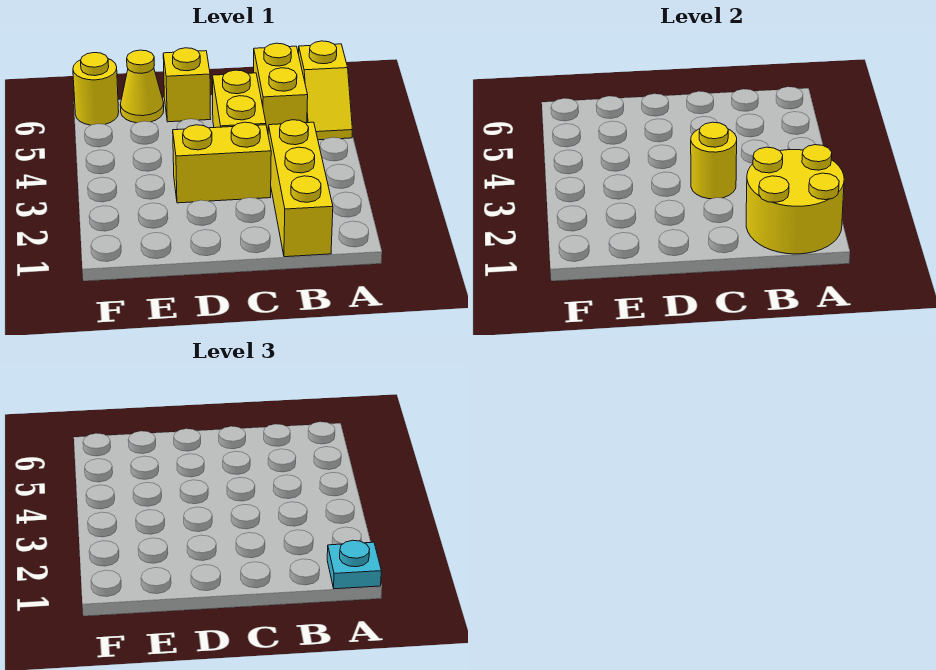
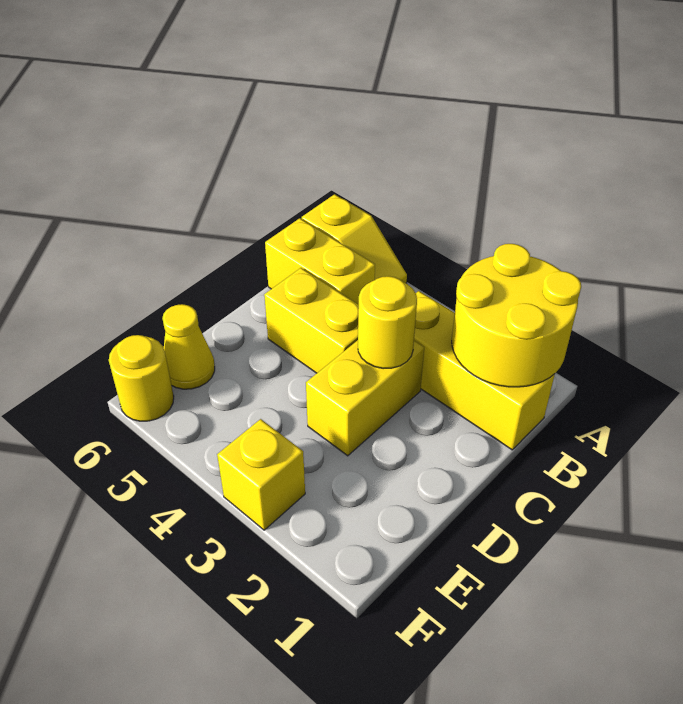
cyan 1x1 plate [327,540,381,589] -> none
yellow 1x1 brick [163,48,211,122] -> yellow 1x1 brick moved to [217,419,305,530]

